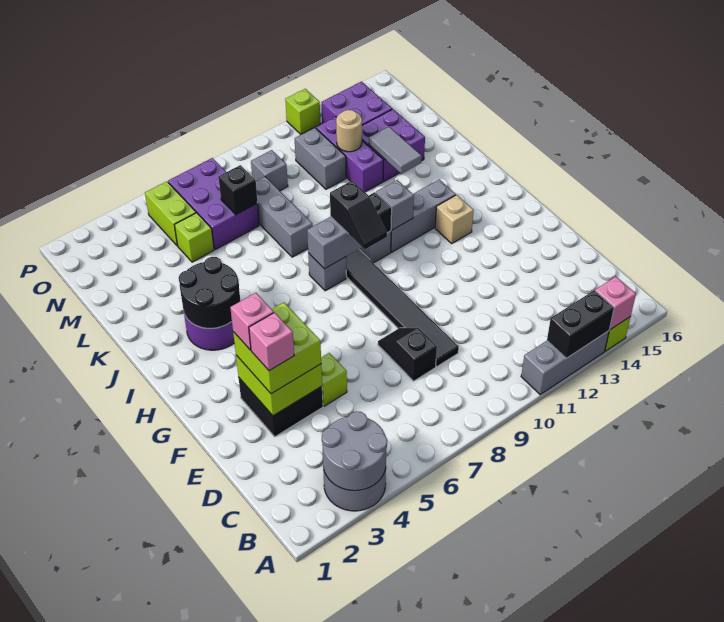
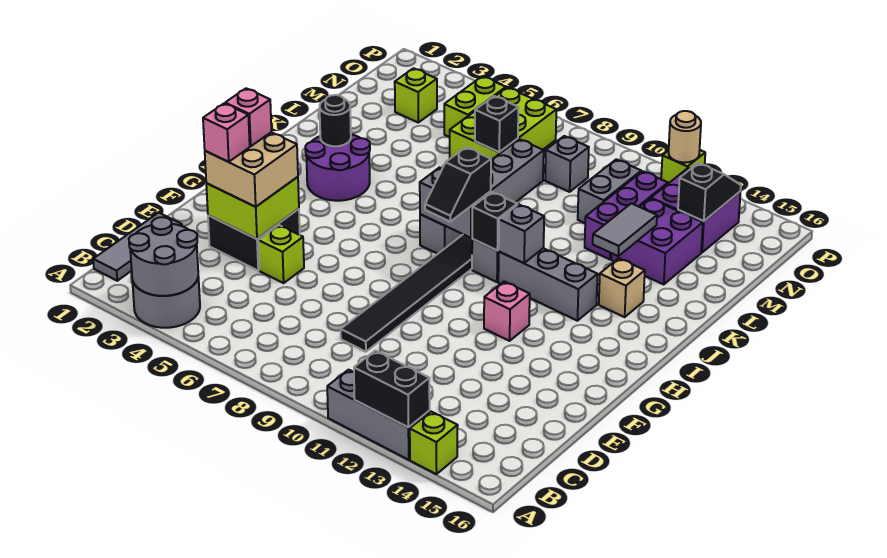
pink 1x1 brick [595,277,636,330] -> pink 1x1 brick moved to [484,282,530,341]
none -> grey 1x3 tile [93,213,182,281]
black 1x2 slope [378,328,437,381] -> black 1x2 slope moved to [678,163,741,221]
lime 2x2 brick [233,302,321,394] -> tan 2x2 brick [205,132,298,207]
tan 1x1 brick [435,195,474,243] -> tan 1x1 brick moved to [599,258,645,317]
black 2x2 round brick [179,257,240,328] -> black 1x1 round brick [320,95,351,146]
lime 1x1 brick [175,213,214,262] -> lime 1x1 brick moved to [395,68,437,122]
purple 2x3 brick [168,158,259,250] -> lime 2x3 brick [450,87,556,160]
tan 1x1 round brick [336,110,362,152] -> tan 1x1 round brick moved to [669,111,701,163]

